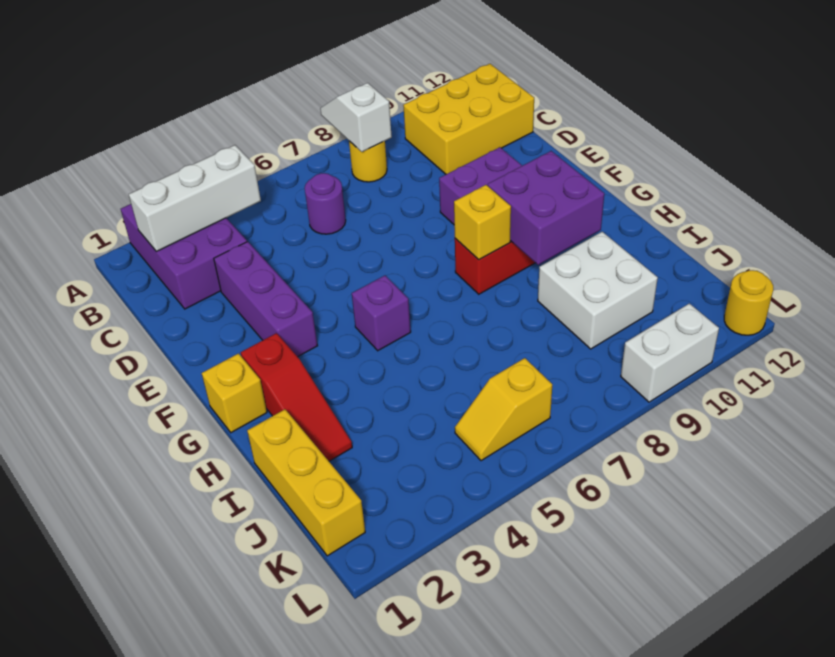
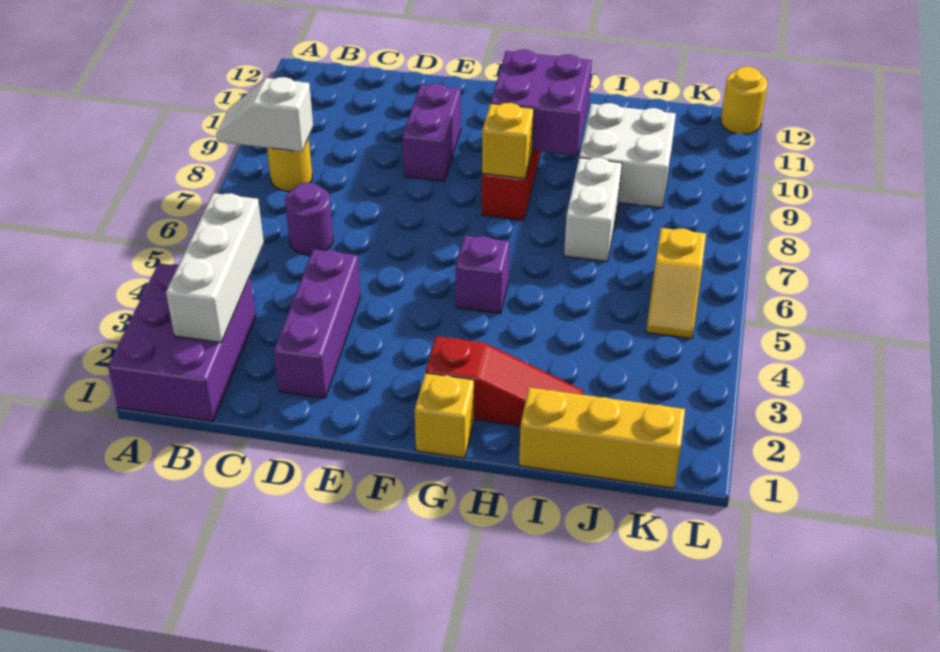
purple 2x3 brick [121,204,247,309] -> purple 2x3 brick turned to [108,263,256,422]
yellow 2x3 brick [403,64,534,174] -> none
purple 1x3 brick [214,242,318,357] -> purple 1x3 brick turned to [274,249,361,398]
white 1x2 brick [621,303,719,402] -> white 1x2 brick moved to [564,158,622,262]

